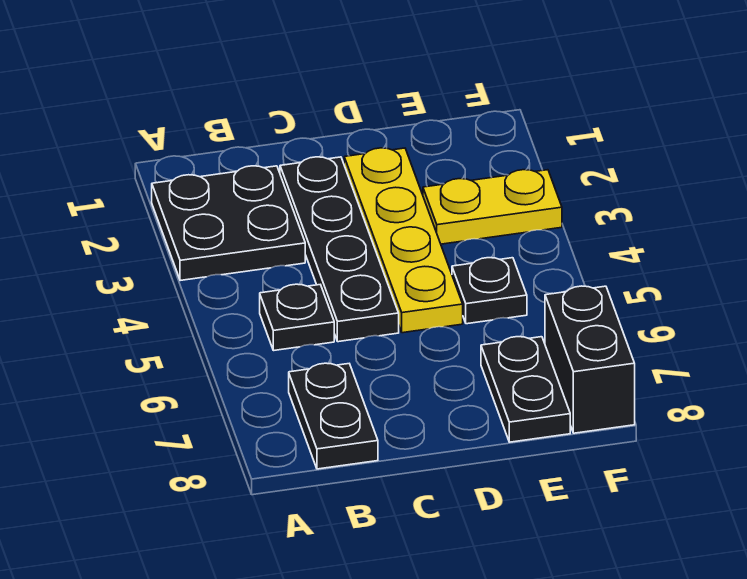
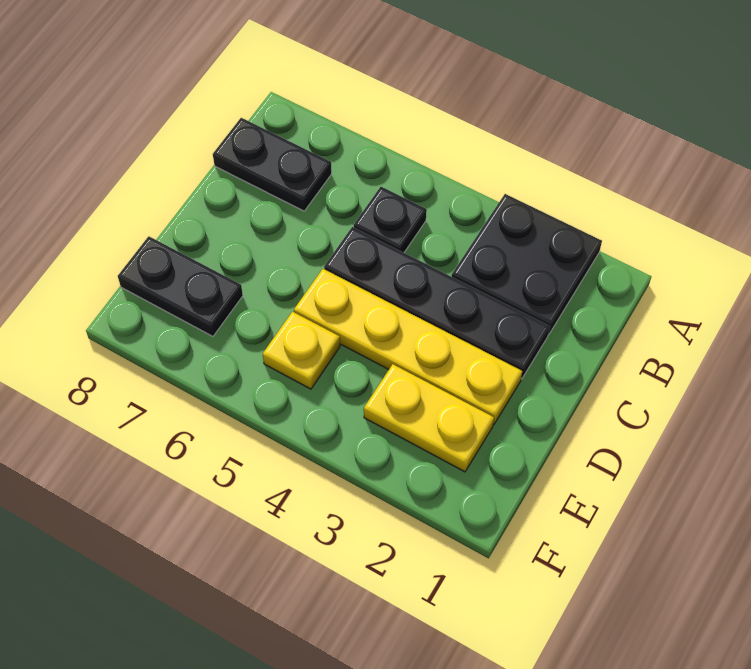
yellow 1x2 plate [423,170,562,244] -> yellow 1x2 plate turned to [364,364,494,472]
black 1x1 plate [452,258,527,324] -> yellow 1x1 plate [263,312,340,389]
black 1x2 brick [545,286,635,433] -> none

